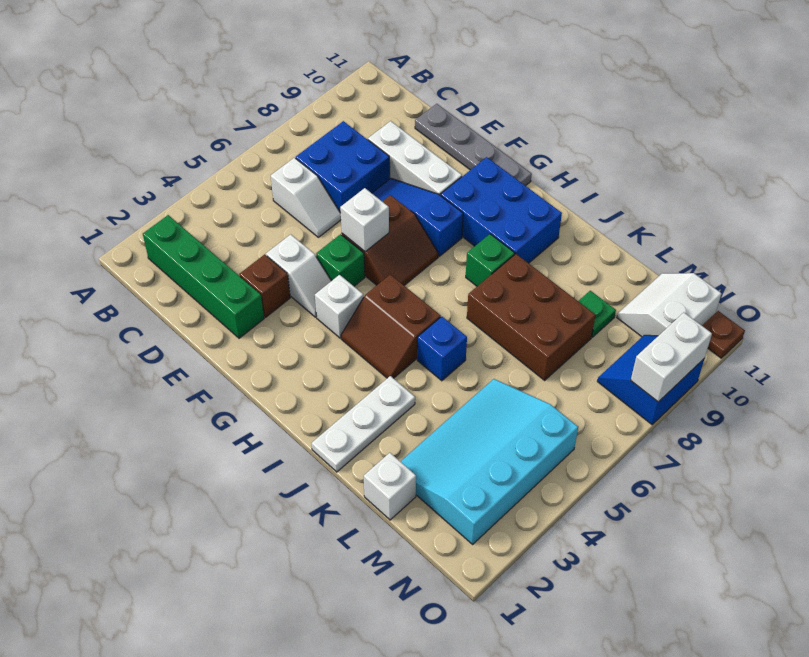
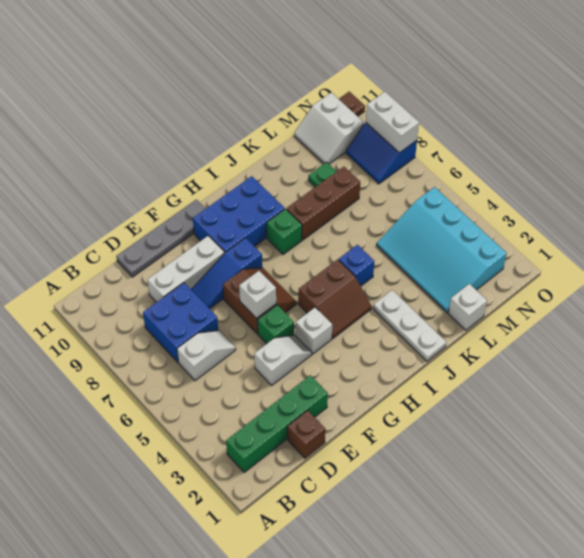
brown 1x1 brick [239,254,290,317] -> brown 1x1 brick moved to [287,410,325,458]
brown 2x3 brick [467,254,595,380] -> brown 1x3 brick [287,167,360,240]

